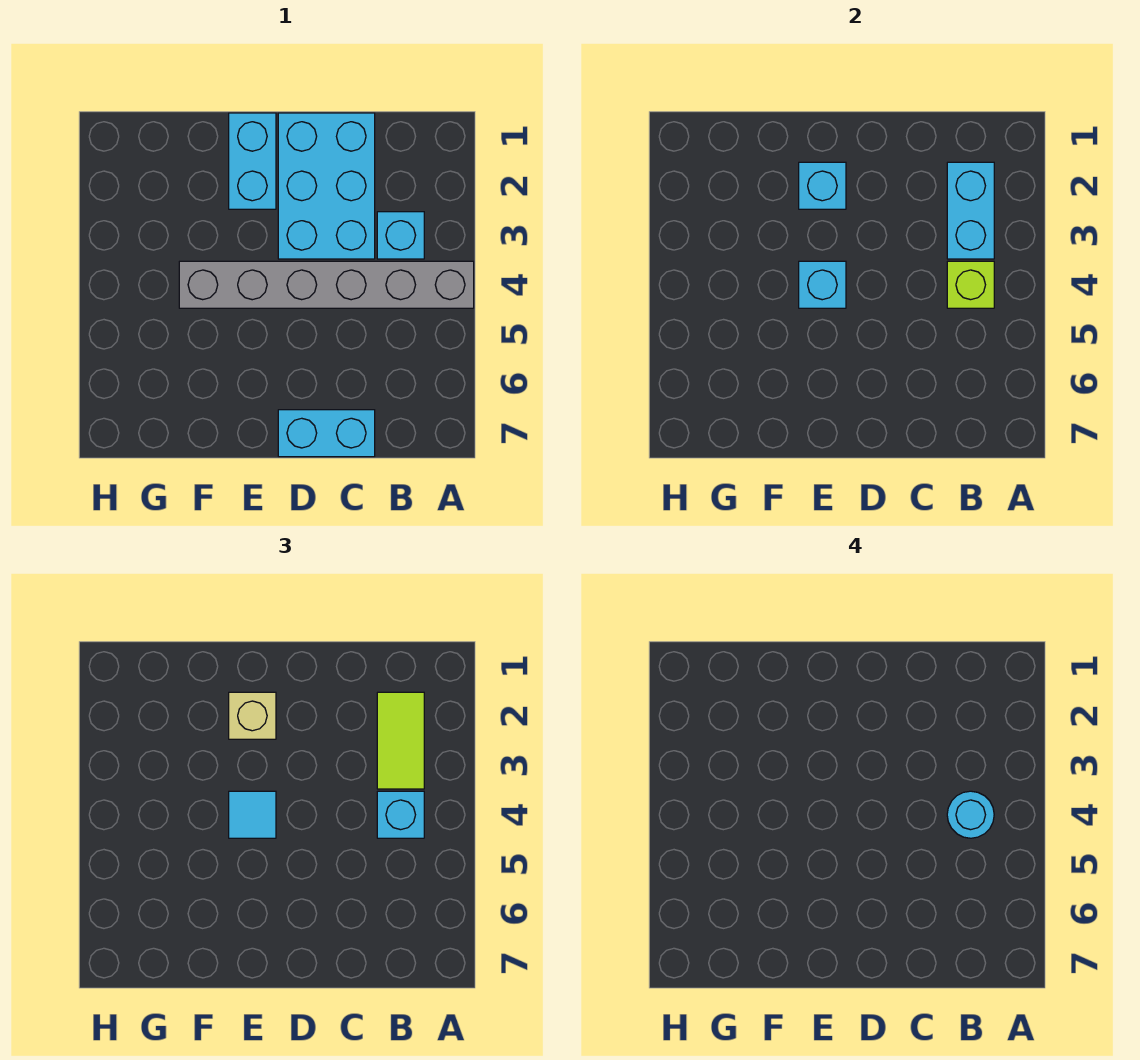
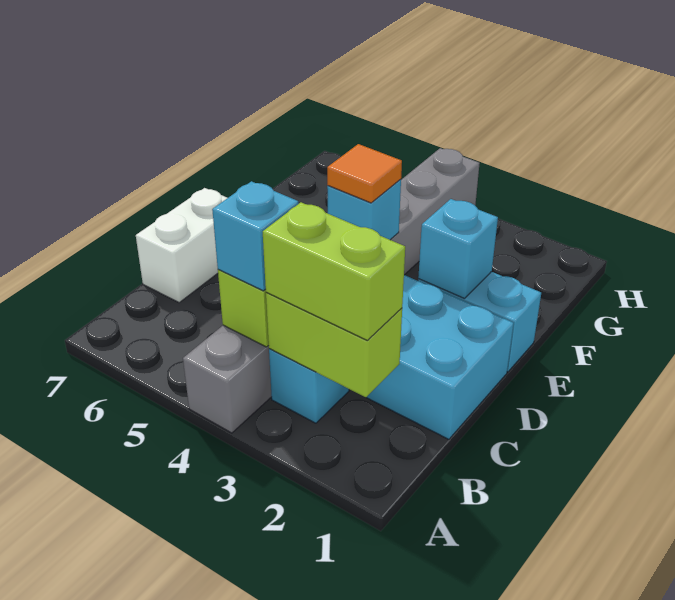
grey 1x6 brick [179,261,474,308] -> grey 1x8 brick [183,148,480,433]
cyan 1x2 brick [947,162,994,259] -> lime 1x2 brick [266,292,402,397]
lime 1x2 tile [377,692,424,789] -> lime 1x2 brick [263,202,405,340]
cyan 1x1 round brick [947,791,994,838] -> none
cyan 1x2 brick [278,410,375,457] -> white 1x2 brick [136,188,227,302]
tan 1x1 brick [229,692,276,739] -> none
cyan 1x1 tile [229,791,276,838] -> orange 1x1 tile [327,144,402,203]

